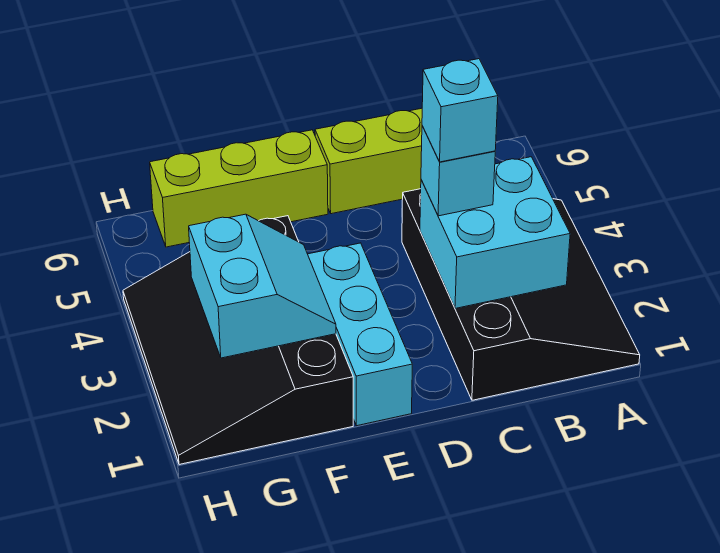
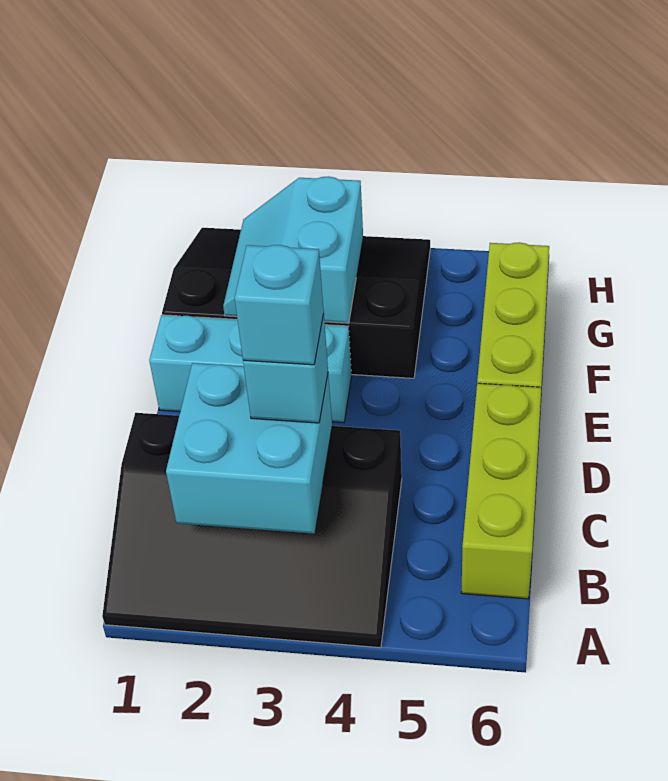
cyan 2x2 slope [189,214,336,358] -> cyan 2x2 slope turned to [223,176,363,323]

